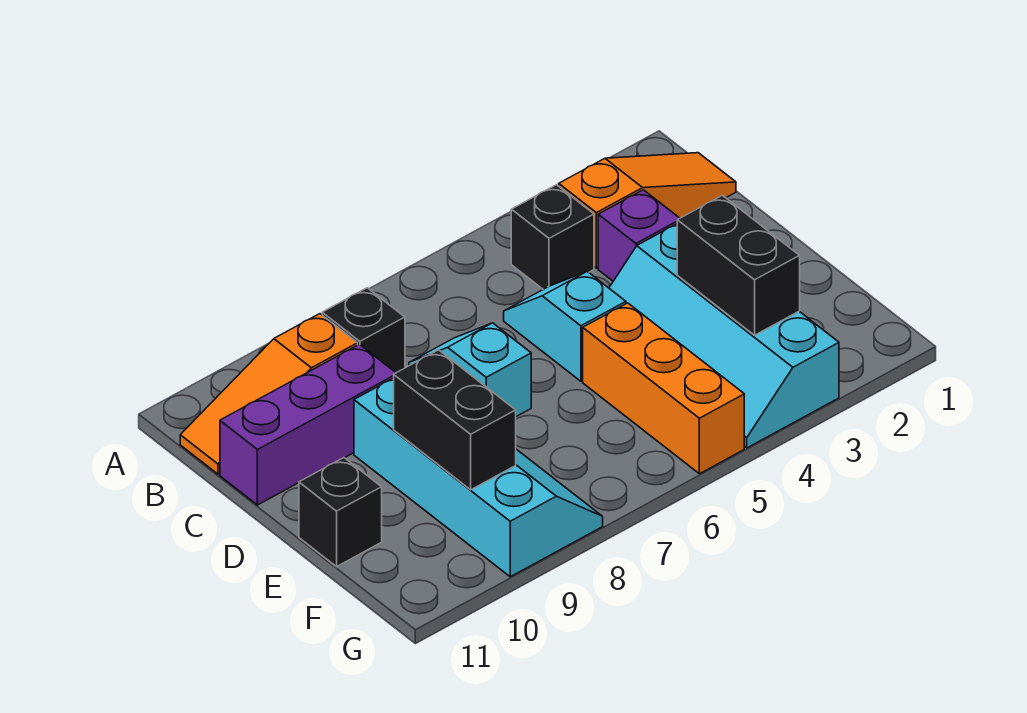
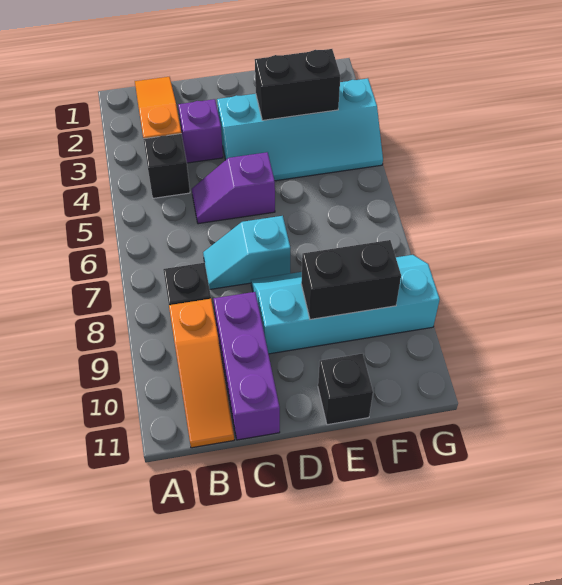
cyan 1x2 slope [504,271,626,381] -> purple 1x2 slope [192,152,275,224]
orange 1x3 brick [583,303,744,474] -> none

